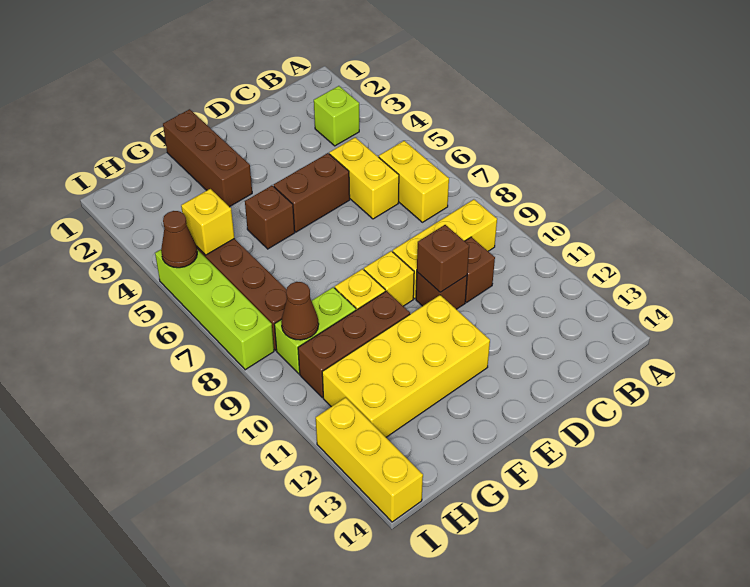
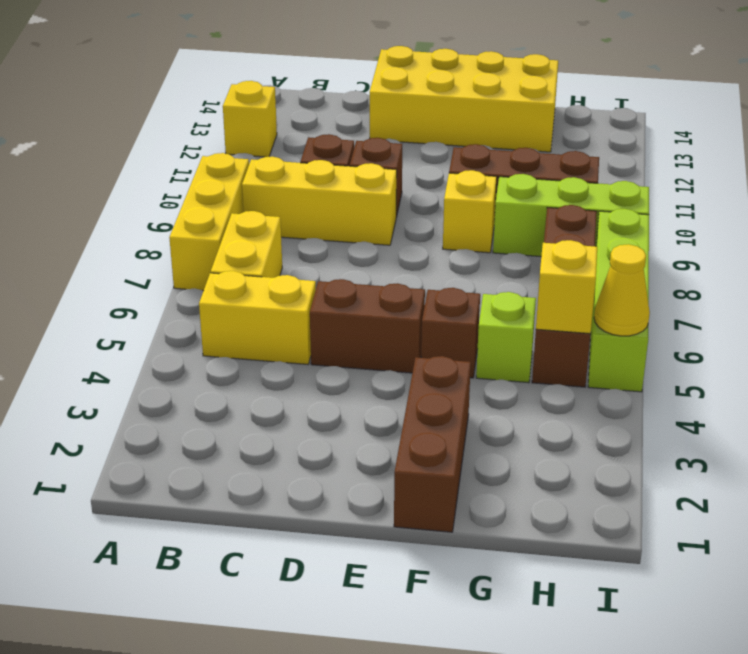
lime 1x1 brick [314,86,359,146] -> lime 1x1 brick moved to [476,292,536,383]
yellow 1x2 brick [329,137,399,219] -> yellow 1x2 brick turned to [199,271,316,364]
brown 1x1 brick [417,225,469,292] -> none
yellow 1x1 brick [364,251,414,306] -> yellow 1x1 brick moved to [223,81,277,157]
yellow 2x4 brick [322,295,490,437] -> yellow 2x4 brick moved to [370,46,558,152]
lime 1x2 brick [274,287,356,374] -> lime 1x3 brick [493,174,649,257]
brown 1x1 cone [281,282,319,340] -> none
brown 1x1 cone [161,211,197,268] -> yellow 1x1 cone [594,244,650,336]
yellow 1x3 brick [316,397,423,522] -> yellow 1x3 brick moved to [169,153,249,291]

